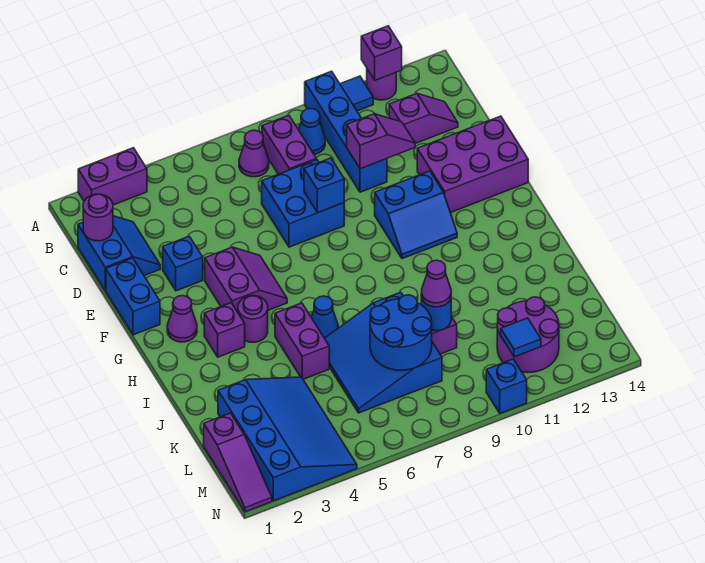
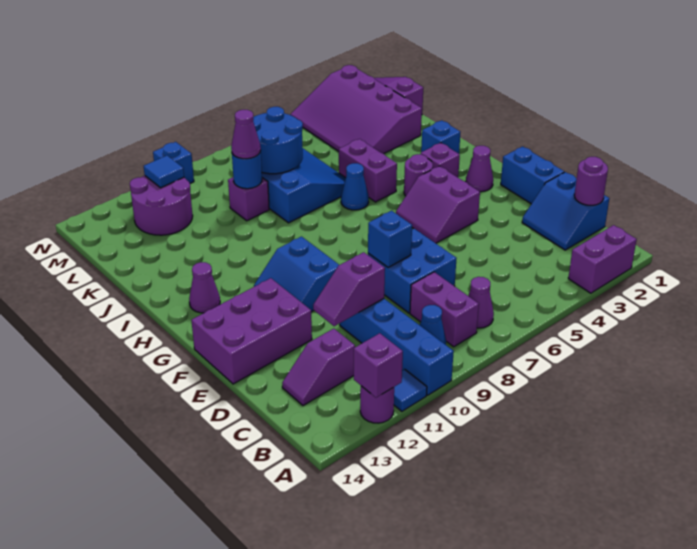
blue 1x1 brick [163,236,203,291] -> blue 1x1 brick moved to [421,120,460,154]
blue 2x2 slope [375,171,457,259] -> blue 2x2 slope turned to [254,237,339,312]
none -> purple 1x1 cone [189,262,220,313]
blue 3x4 slope [218,377,357,501] -> purple 3x4 slope [290,65,422,154]

